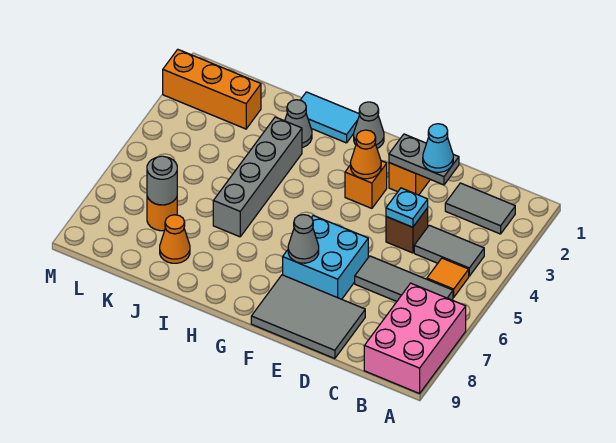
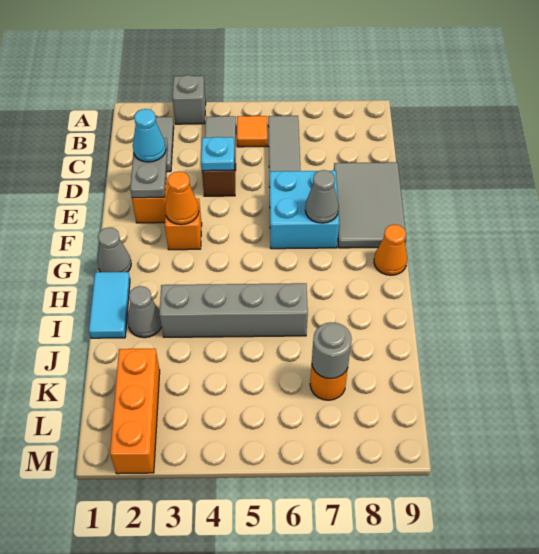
none -> grey 1x1 brick [172,75,206,124]
pink 2x3 brick [364,283,466,393] -> none
orange 1x1 cone [160,215,190,263] -> orange 1x1 cone moved to [374,224,407,275]

